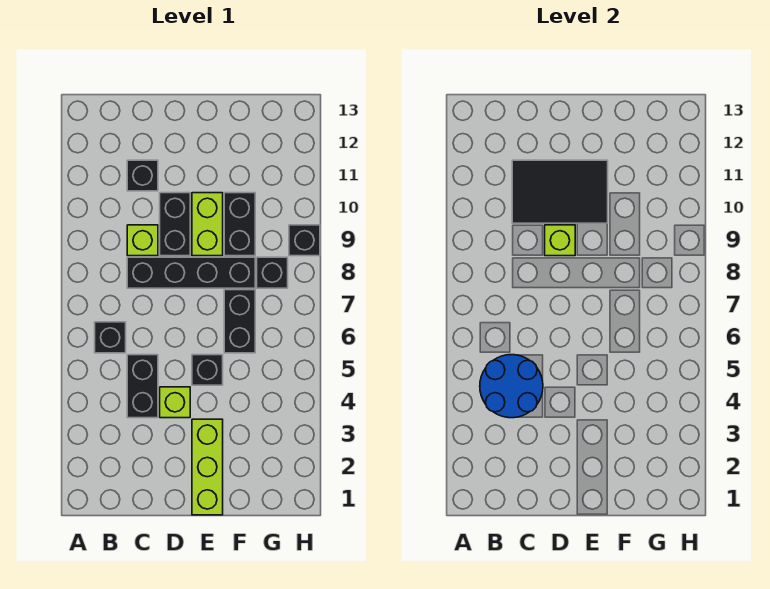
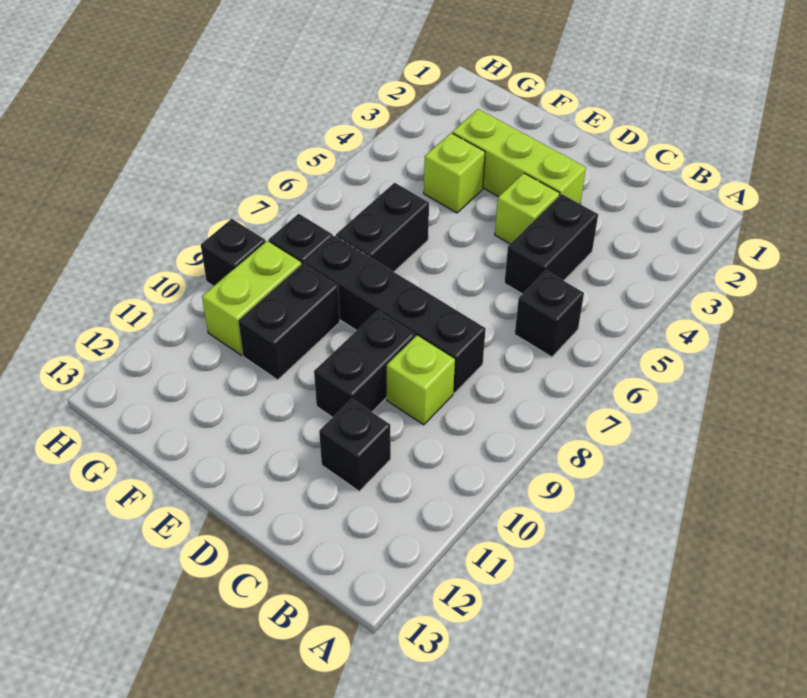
blue 2x2 round brick [480,355,543,418] -> none
black 2x3 tile [512,160,608,223] -> none
lime 1x1 brick [545,225,575,256] -> lime 1x1 brick moved to [424,133,485,213]
lime 1x3 brick [192,419,223,515] -> lime 1x3 brick turned to [452,109,586,204]
black 1x1 brick [192,355,223,385] -> none
lime 1x2 brick [192,193,223,256] -> lime 1x2 brick moved to [202,241,301,355]

